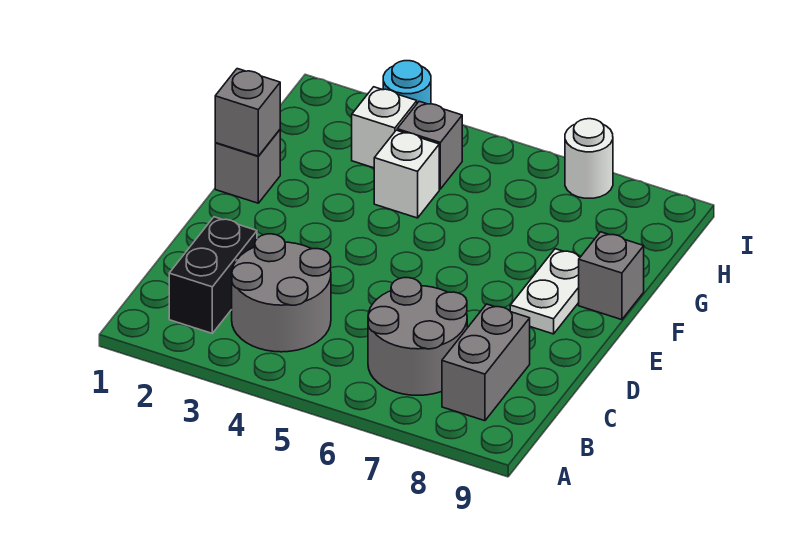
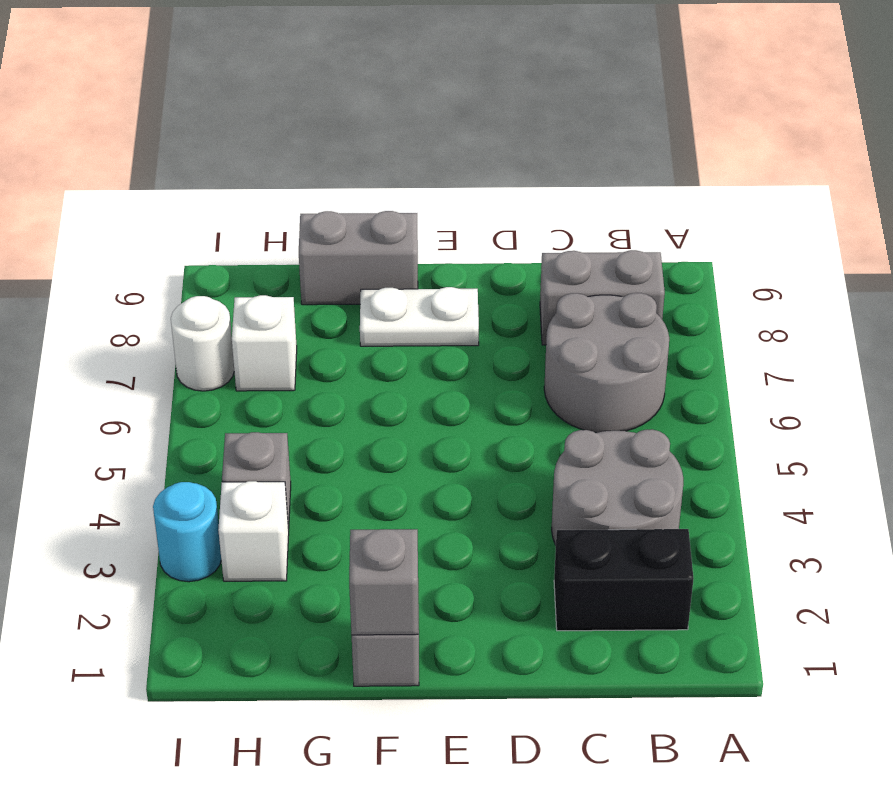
grey 1x1 brick [579,232,644,320] -> grey 1x2 brick [299,211,418,305]
white 1x1 brick [374,130,439,218] -> white 1x1 brick moved to [232,295,297,391]

